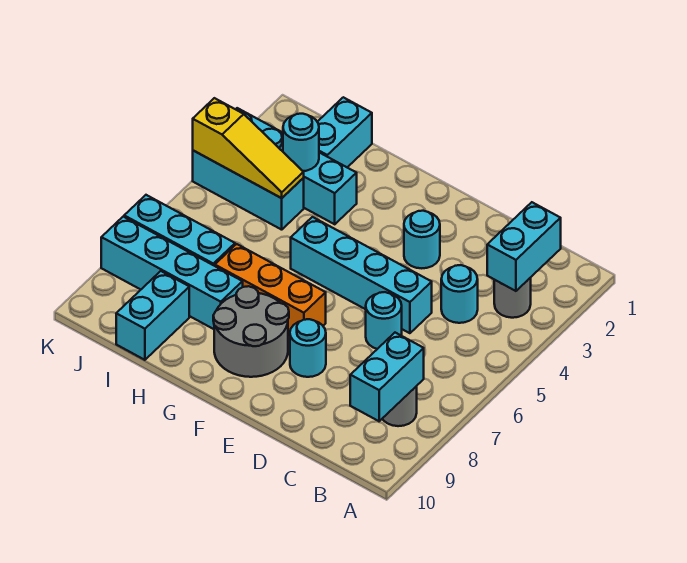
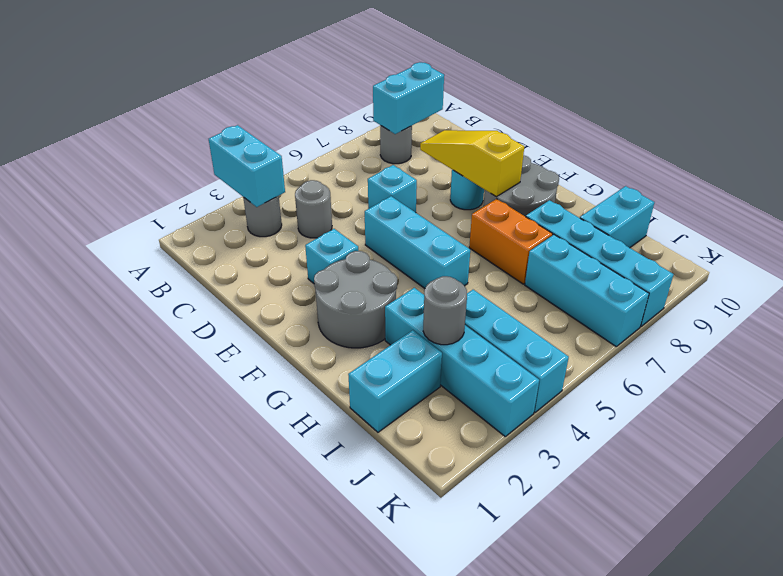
cyan 1x2 brick [487,202,561,291] -> cyan 1x2 brick turned to [209,125,285,207]
cyan 1x1 round brick [441,265,478,323] -> grey 1x1 round brick [295,180,332,238]
cyan 1x4 brick [291,217,432,333] -> cyan 1x3 brick [365,196,470,288]
cyan 1x1 round brick [366,292,402,349] -> cyan 1x1 brick [368,165,417,213]
cyan 1x1 round brick [404,211,440,268] -> cyan 1x1 brick [305,229,358,283]
none -> grey 2x2 round brick [314,251,397,348]
orange 1x3 brick [215,244,326,336] -> orange 1x2 brick [469,199,553,284]
cyan 1x1 round brick [283,114,319,171] -> grey 1x1 round brick [423,276,467,345]
yellow 1x3 slope [193,98,304,198] -> yellow 1x3 slope moved to [420,130,524,197]

